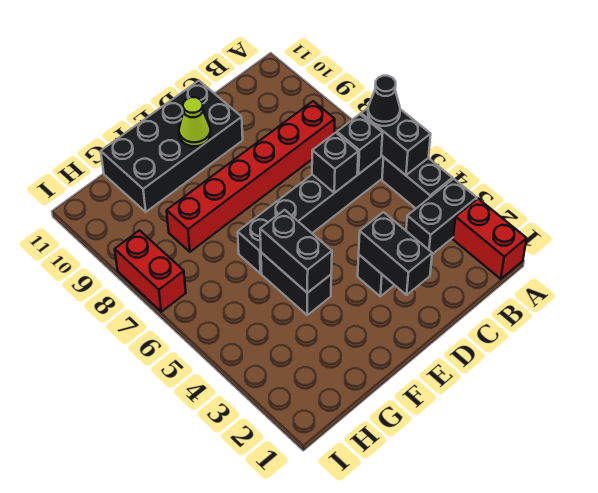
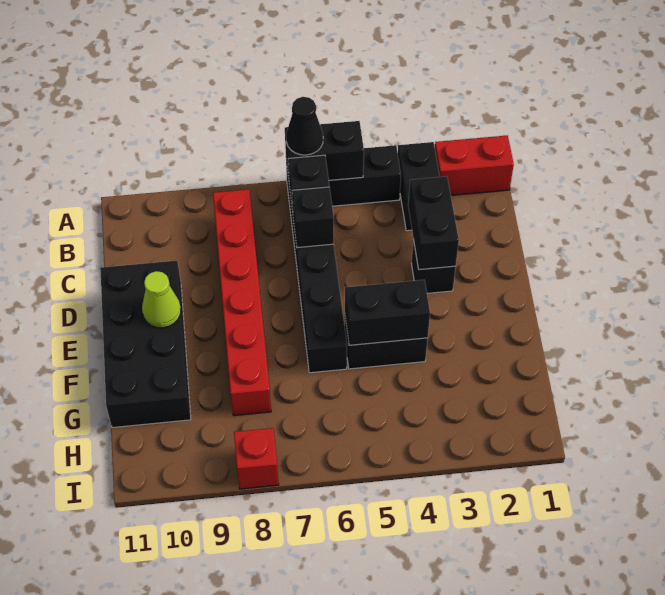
black 1x2 brick [359,212,432,295] -> black 1x2 brick turned to [408,176,459,270]
red 1x2 brick [115,230,186,312] -> red 1x1 brick [234,428,279,489]

